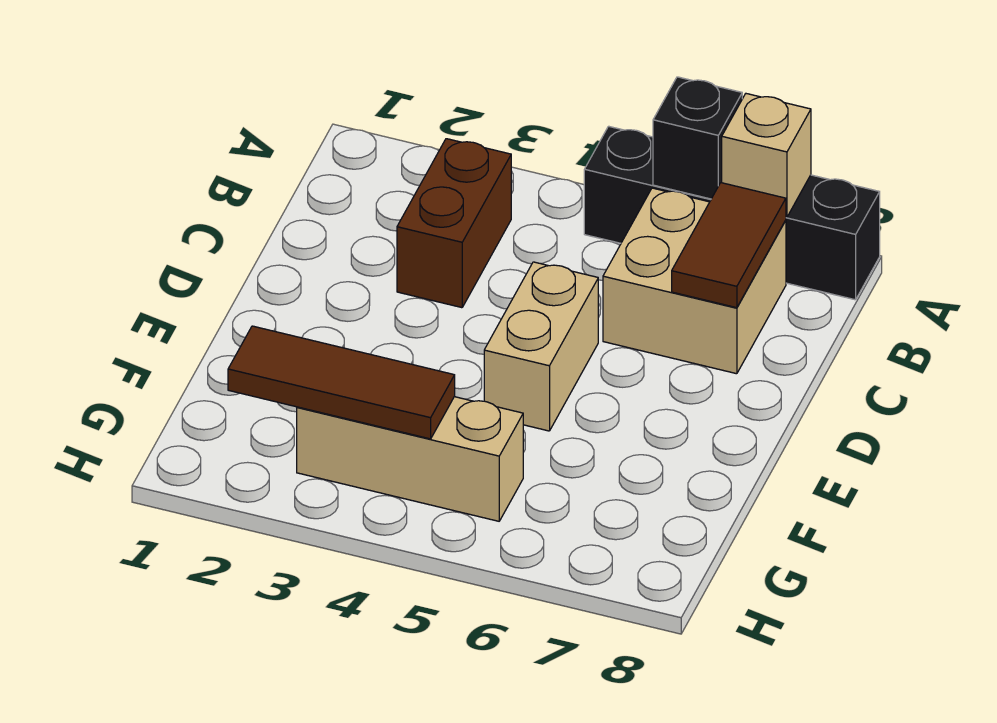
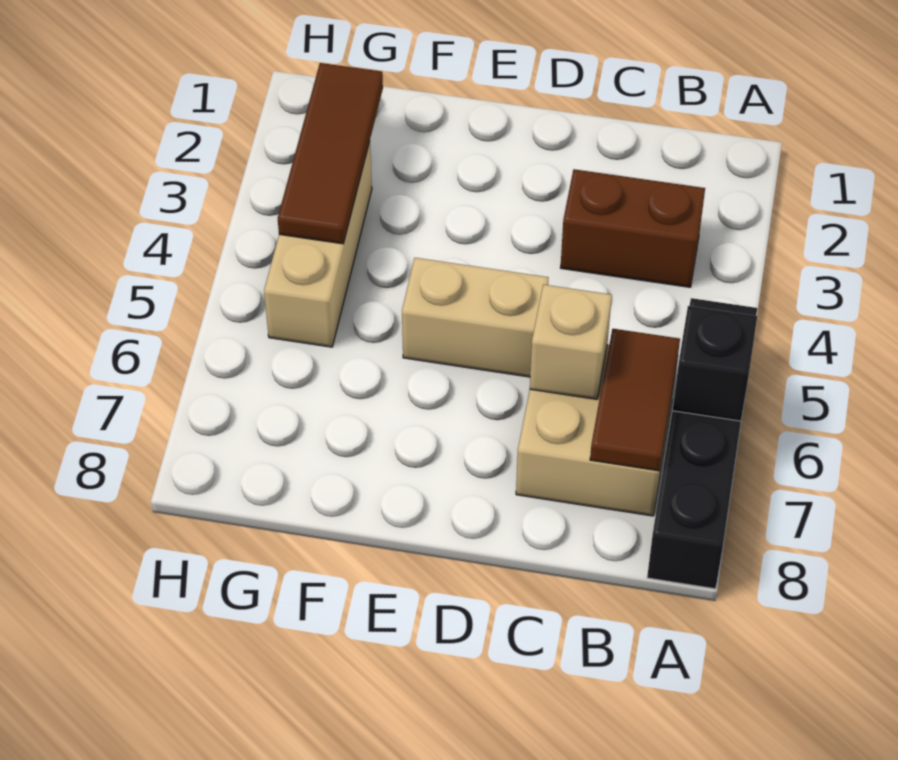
tan 1x1 brick [722,94,811,217] -> tan 1x1 brick moved to [530,285,612,399]
brown 1x2 tile [672,183,786,308] -> brown 1x2 tile turned to [590,329,680,471]

